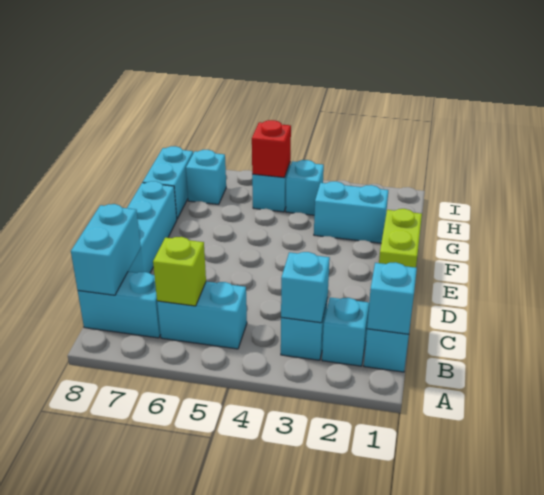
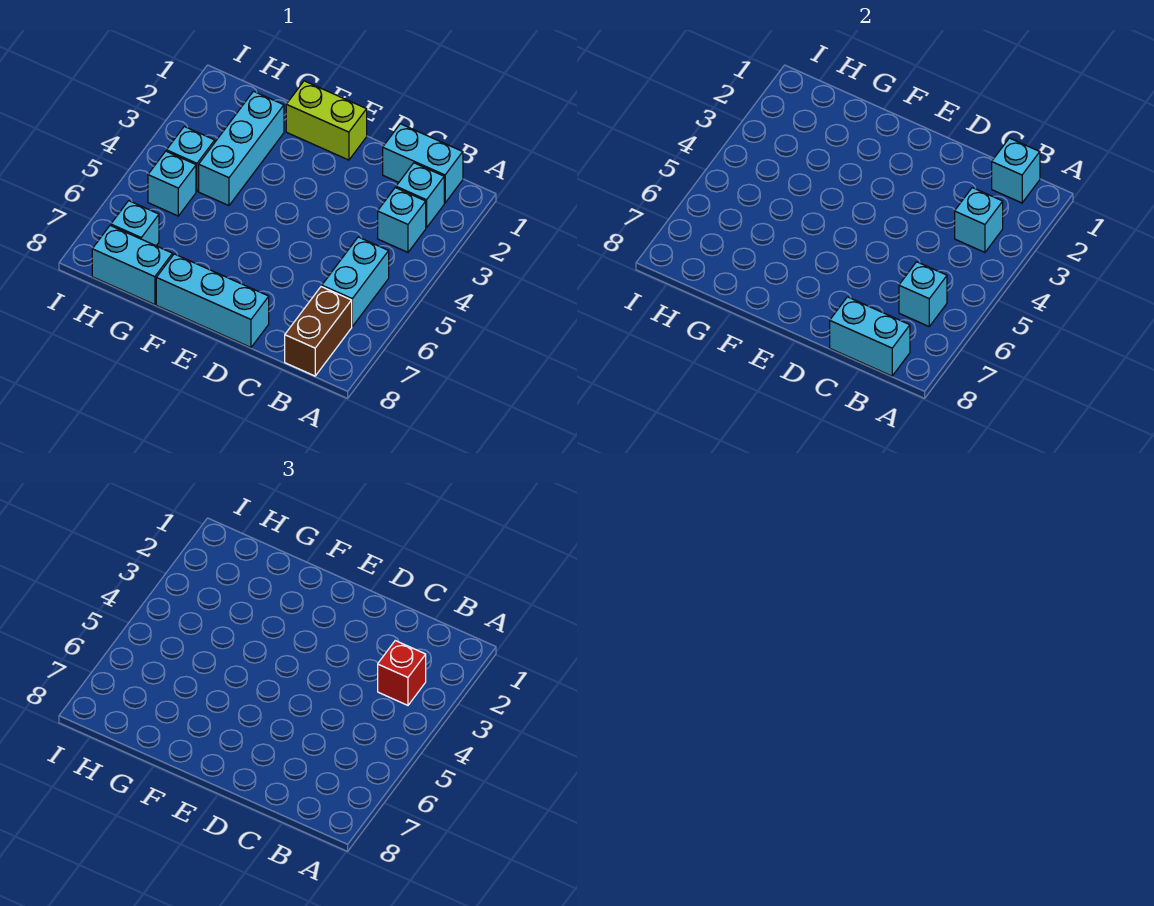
lime 1x1 brick [153,237,206,306] -> cyan 1x1 brick [899,262,947,326]
cyan 1x2 brick [78,272,161,338] -> brown 1x2 brick [285,287,352,376]
cyan 1x2 brick [314,181,388,243] -> cyan 1x3 brick [199,91,284,206]
red 1x1 brick [252,120,291,178] -> red 1x1 brick moved to [378,641,426,705]

